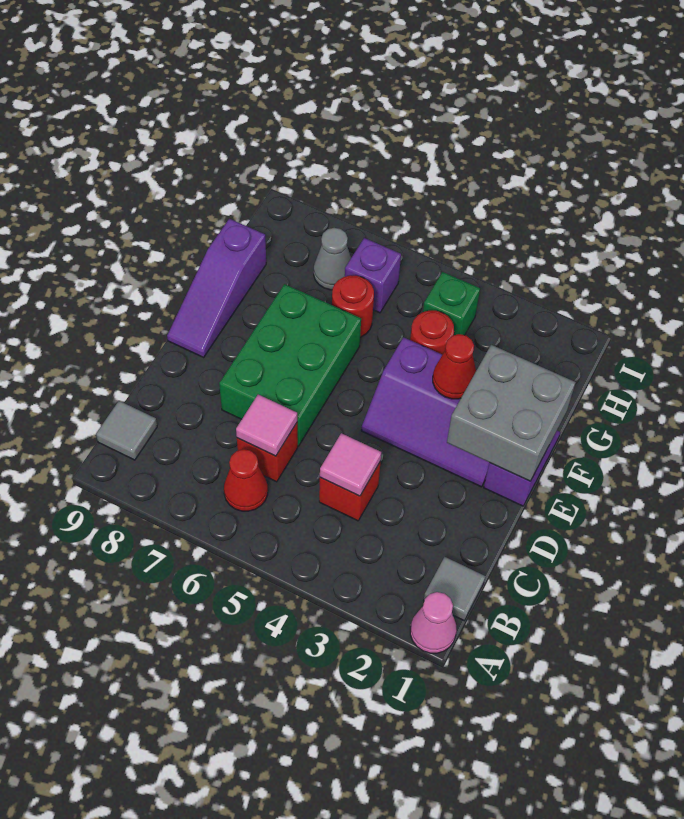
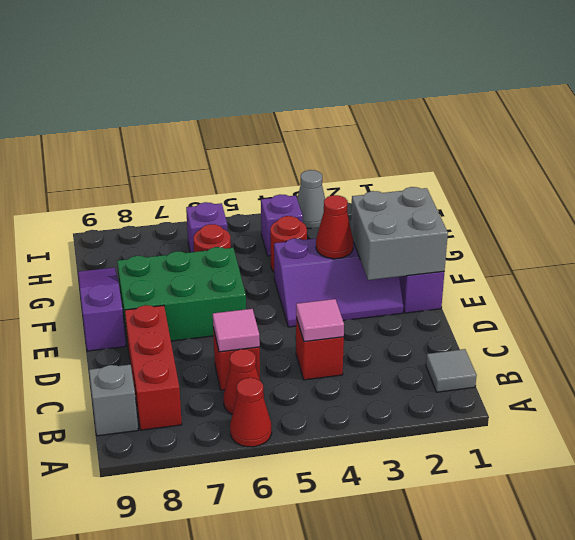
pink 1x1 cone [410,592,457,653] -> none
none -> red 1x1 cone [230,378,272,447]
none -> red 1x3 brick [125,305,182,430]
grey 1x1 tile [96,401,157,460] -> grey 1x1 brick [89,364,138,436]
green 2x3 brick [219,284,361,446] -> green 2x3 brick turned to [117,247,246,343]
purple 1x3 slope [167,219,266,357] -> purple 1x3 slope turned to [78,268,126,351]
green 1x1 brick [423,272,480,335] -> purple 1x1 brick [261,195,303,256]
grey 1x1 cone [314,228,351,290] -> grey 1x1 cone moved to [297,170,325,228]

